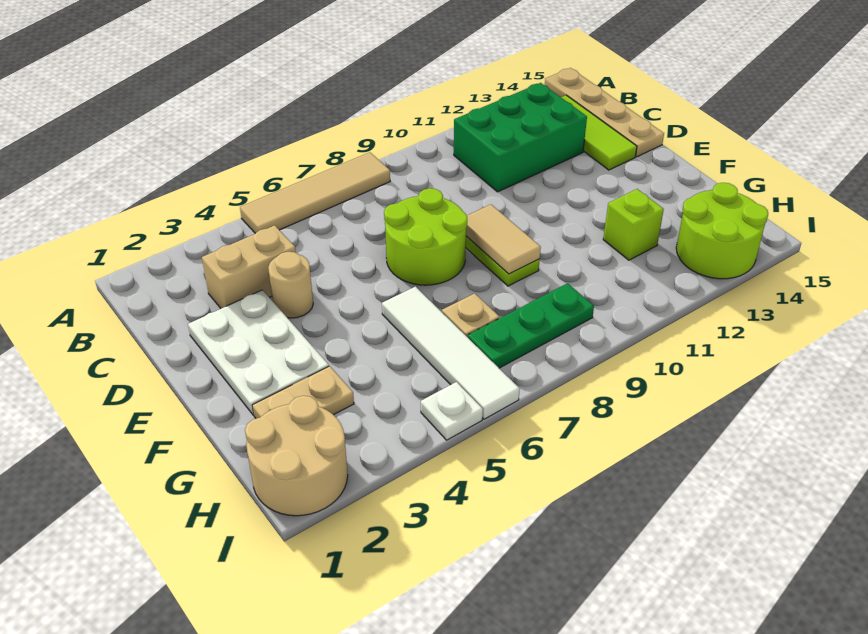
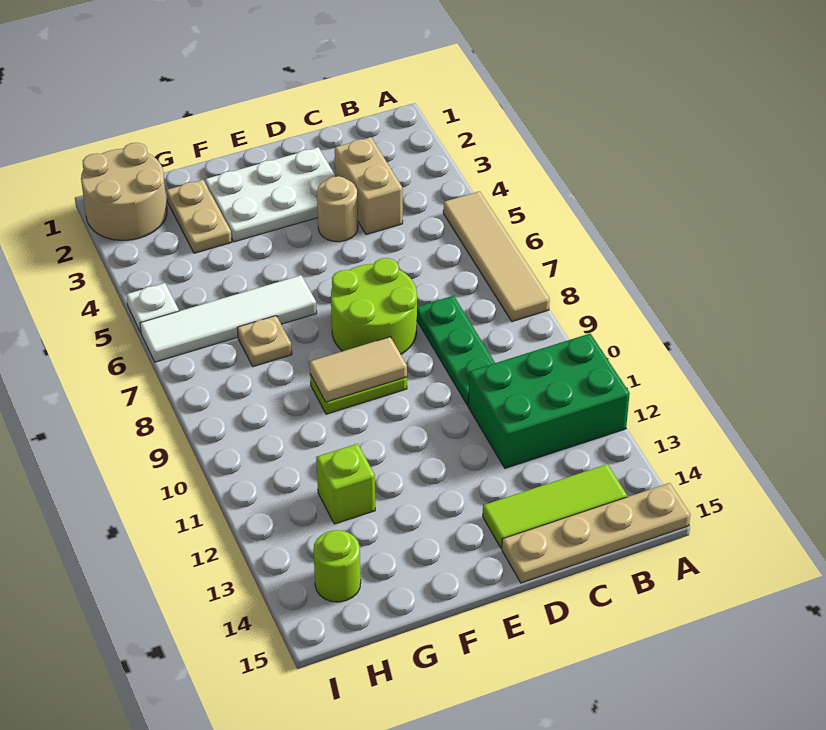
green 2x3 brick [454,83,587,192] -> green 2x3 brick turned to [468,334,630,468]
green 1x3 plate [468,283,594,368] -> green 1x3 plate moved to [417,296,495,406]
lime 2x2 round brick [676,183,768,279] -> lime 1x1 round brick [313,530,361,602]

